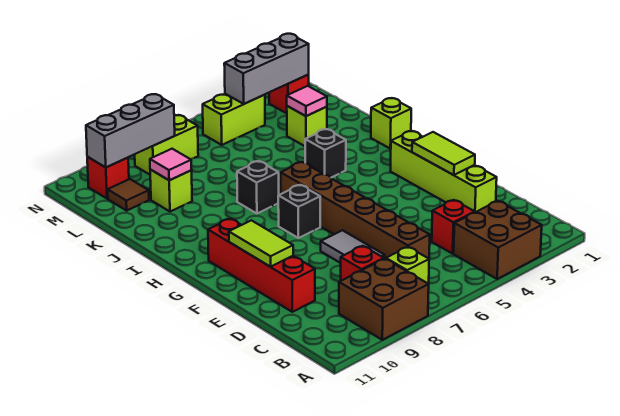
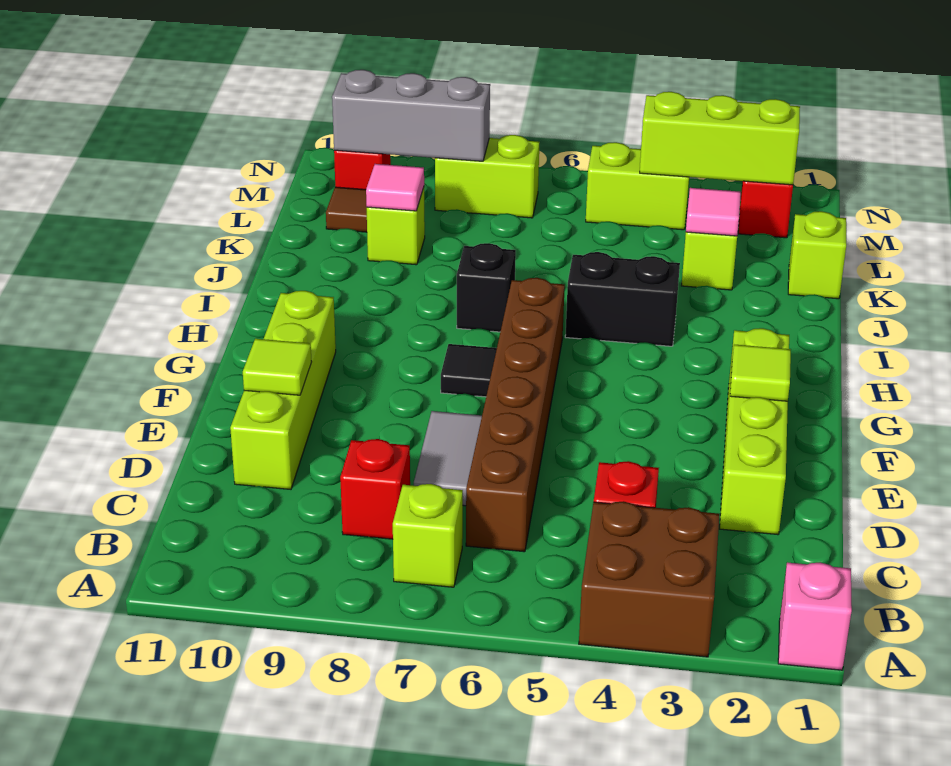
none -> pink 1x1 brick [778,562,852,670]
brown 2x2 brick [339,259,429,340] -> none
red 1x4 brick [208,219,315,312] -> lime 1x4 brick [230,291,336,489]
lime 1x2 tile [412,132,475,175] -> lime 1x1 tile [730,345,791,401]
lime 1x2 tile [229,220,293,267] -> lime 1x1 tile [243,339,312,395]
black 1x1 brick [278,185,320,238] -> black 1x1 tile [441,344,497,397]
lime 1x1 brick [371,98,411,149] -> lime 1x1 brick moved to [788,211,846,299]
black 1x1 brick [305,129,346,177] -> black 1x2 brick [565,252,680,346]
grey 1x3 brick [224,34,309,104] -> lime 1x3 brick [640,92,800,185]

